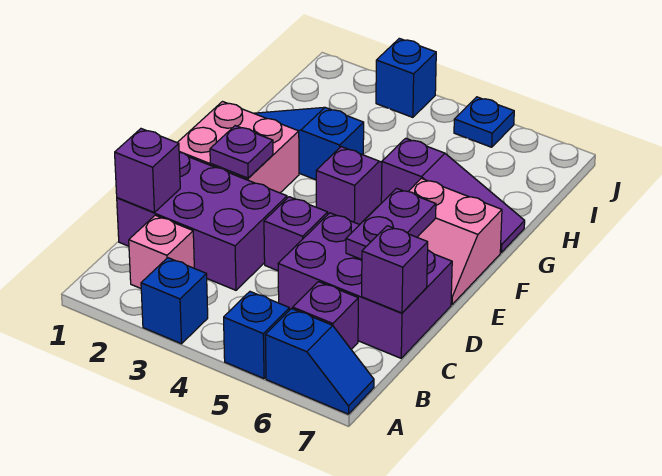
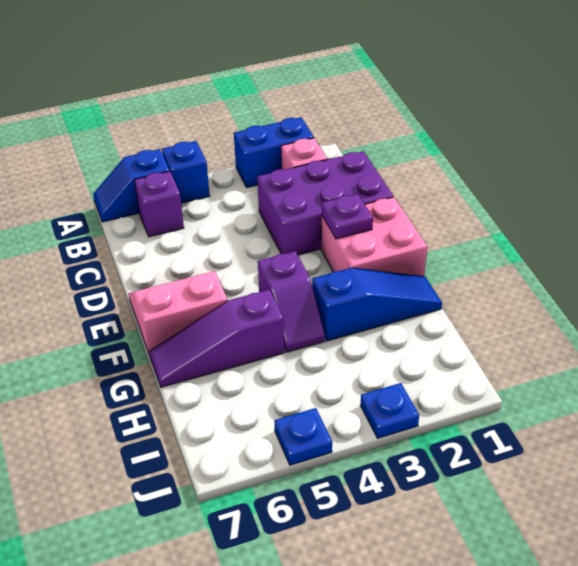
blue 1x1 brick [141,258,208,344] -> blue 1x2 brick [234,117,314,187]
purple 1x1 brick [115,129,180,212] -> none
purple 2x3 brick [278,213,452,358] -> none
purple 1x1 brick [362,226,428,313] -> none
purple 1x1 brick [264,197,328,271] -> none
purple 1x2 plate [346,188,436,259] -> none
blue 1x1 brick [376,38,436,117] -> blue 1x1 plate [360,383,419,438]

